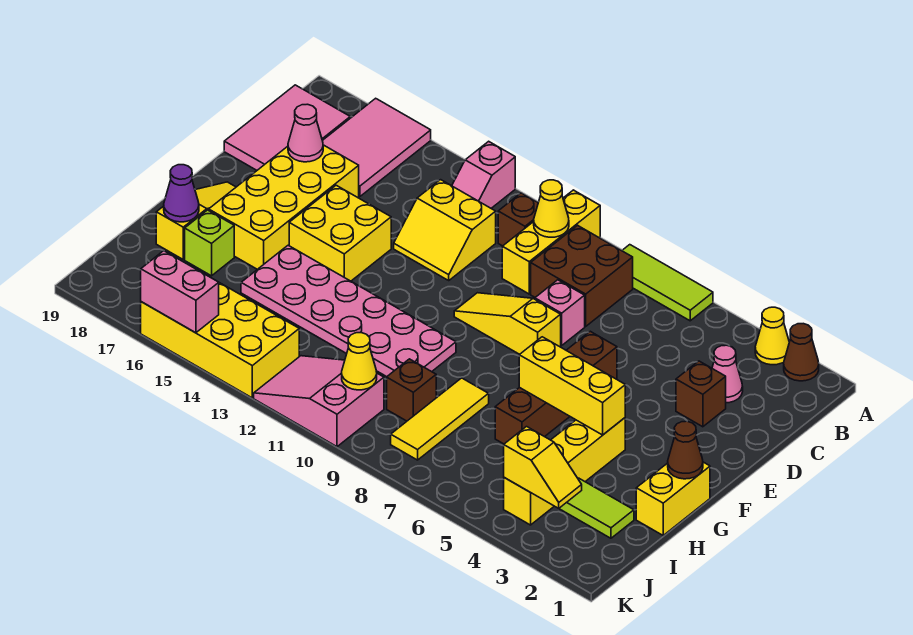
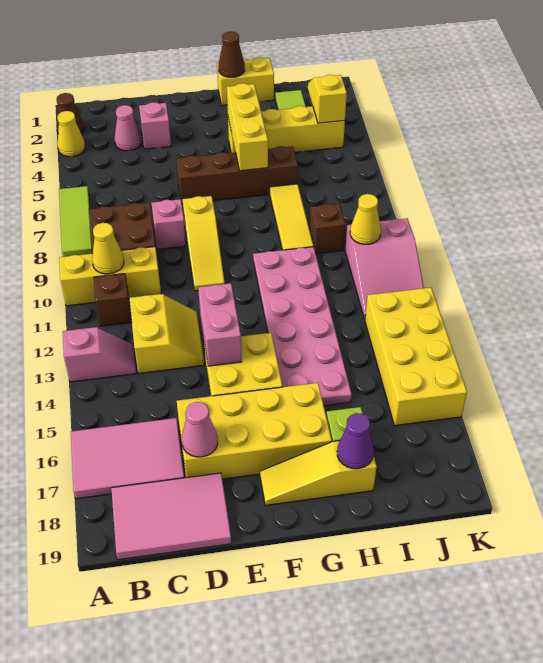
brown 1x1 brick [676,361,726,427] -> pink 1x1 brick [139,102,171,149]
yellow 1x3 tile [391,378,489,460] -> yellow 1x3 tile turned to [270,184,313,250]
pink 1x2 brick [141,251,219,333] -> pink 1x2 brick moved to [198,283,242,366]

